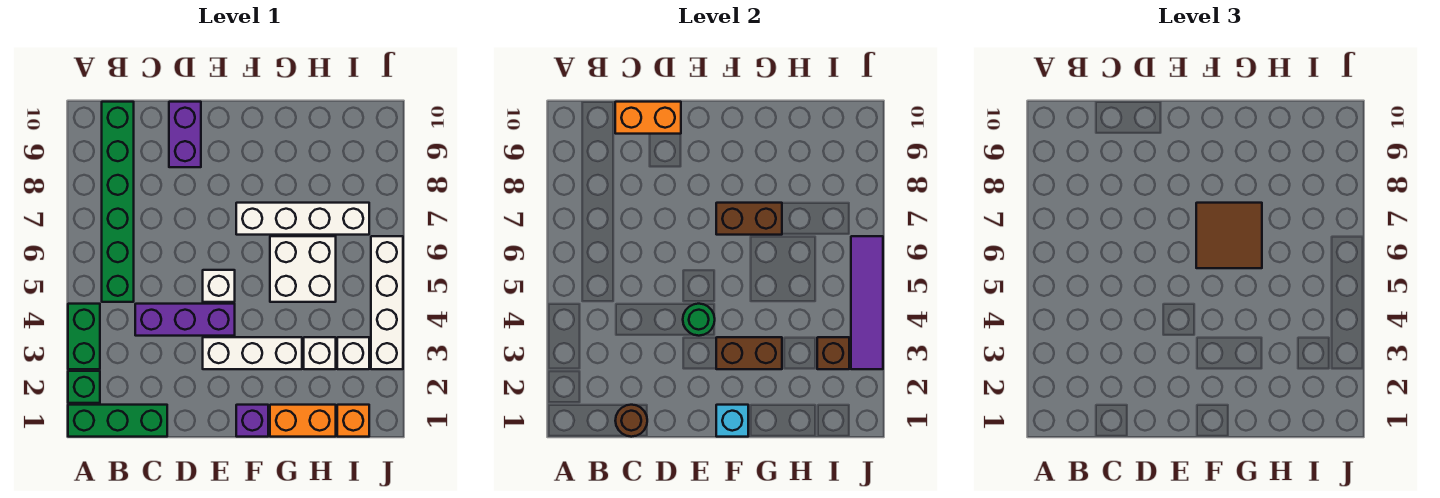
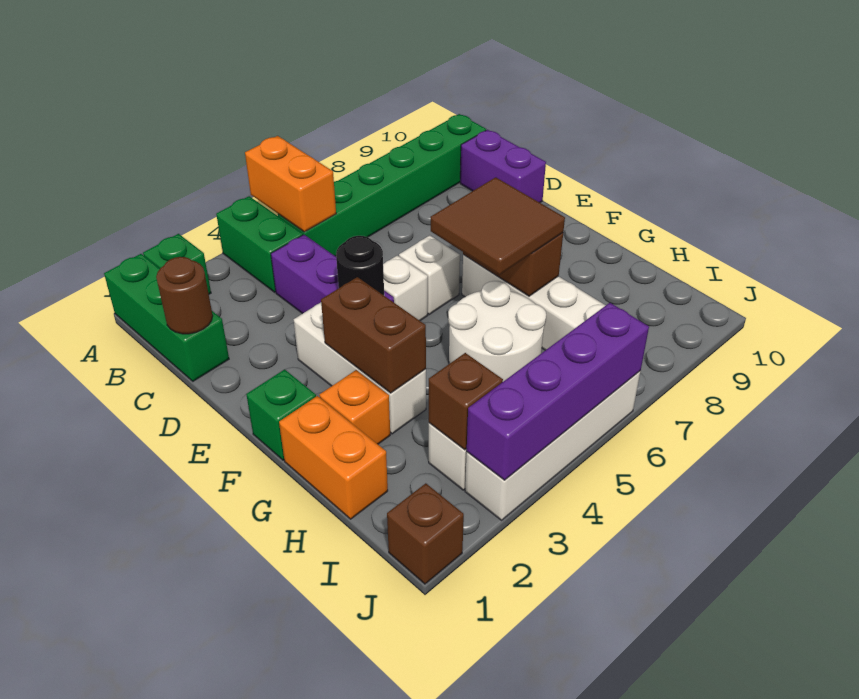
green 1x2 brick [68,304,100,369] -> green 1x2 brick turned to [216,196,303,292]
orange 1x2 brick [615,102,681,134] -> orange 1x2 brick moved to [245,136,336,232]
purple 1x2 brick [169,102,201,167] -> purple 1x2 brick turned to [460,130,546,203]
green 1x1 round brick [683,304,715,336] -> black 1x1 round brick [336,236,384,295]
purple 1x1 brick [236,405,268,437] -> green 1x1 brick [246,369,316,460]
cyan 1x1 brick [716,405,748,437] -> none
white 2x2 brick [270,236,336,302] -> white 2x2 round brick [448,281,546,382]
white 1x1 brick [304,337,336,369] -> white 1x1 brick moved to [399,235,460,315]
orange 1x1 brick [337,405,369,437] -> orange 1x1 brick moved to [319,370,390,444]
none -> brown 1x1 brick [387,483,464,584]
purple 1x4 tile [851,236,883,369] -> purple 1x4 brick [467,303,649,480]

